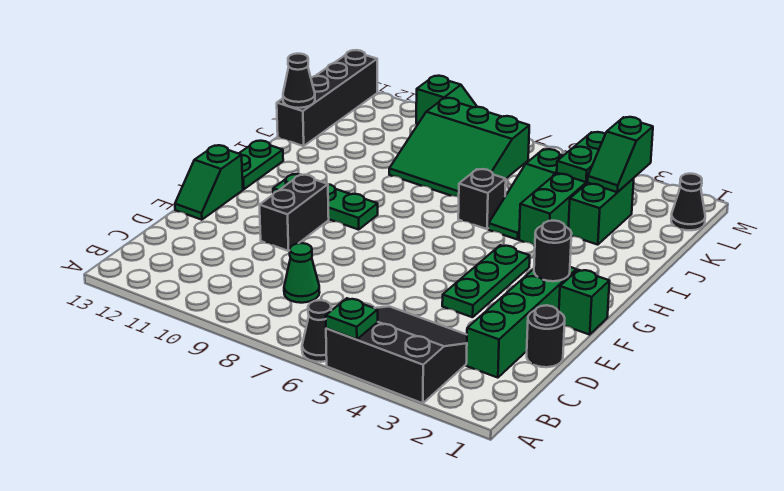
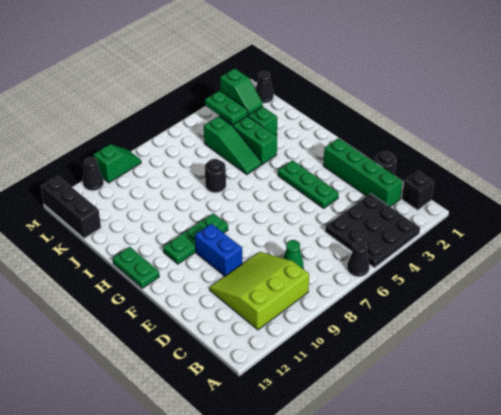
black 3x3 slope [326,307,467,403] -> black 3x3 plate [325,194,420,268]
green 1x1 plate [326,298,378,339] -> none
none -> lime 3x3 slope [210,252,309,330]
black 1x2 brick [259,175,329,251] -> blue 1x2 brick [195,224,242,276]
green 1x2 slope [175,145,243,220] -> none
green 1x1 brick [559,270,610,335] -> none
black 1x1 round brick [534,221,572,281] -> black 1x1 round brick moved to [205,159,226,193]
black 1x1 brick [458,169,506,229] -> black 1x1 brick moved to [402,171,434,210]
green 3x3 slope [389,98,529,197] -> none
black 1x4 brick [277,50,377,146] -> black 1x3 brick [41,176,101,238]
black 1x1 cone [283,54,315,108] -> black 1x1 cone moved to [83,157,104,191]

